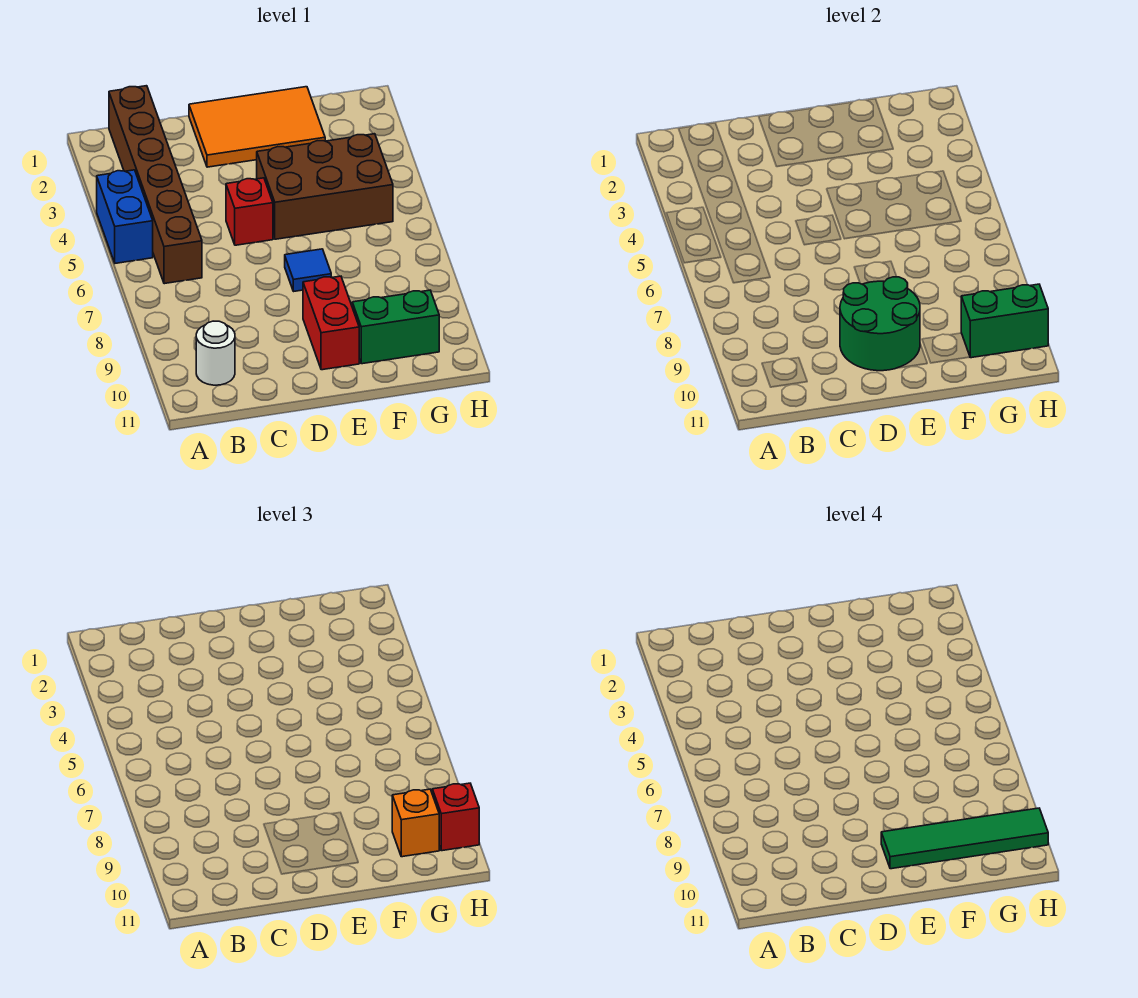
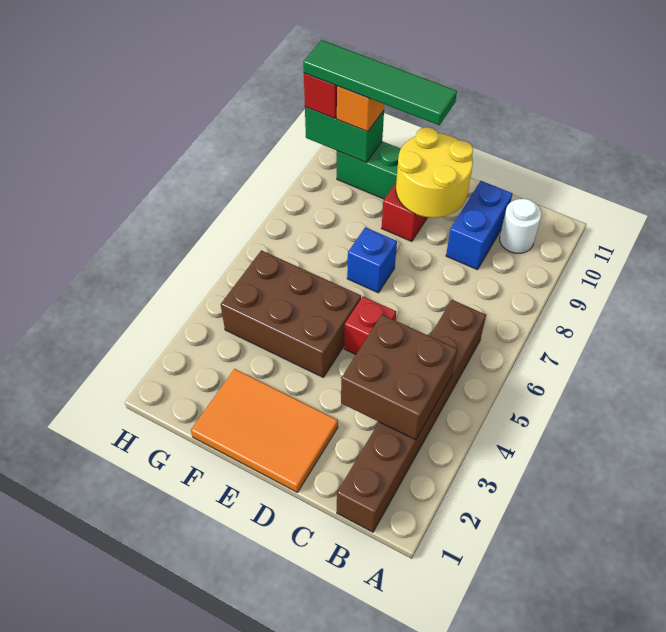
blue 1x2 brick [97,170,153,263] -> blue 1x2 brick moved to [446,181,513,270]
none -> brown 2x2 brick [341,315,457,440]
green 2x2 round brick [840,277,920,371] -> yellow 2x2 round brick [396,127,473,218]
blue 1x1 tile [285,249,331,291] -> blue 1x1 brick [347,227,397,293]

